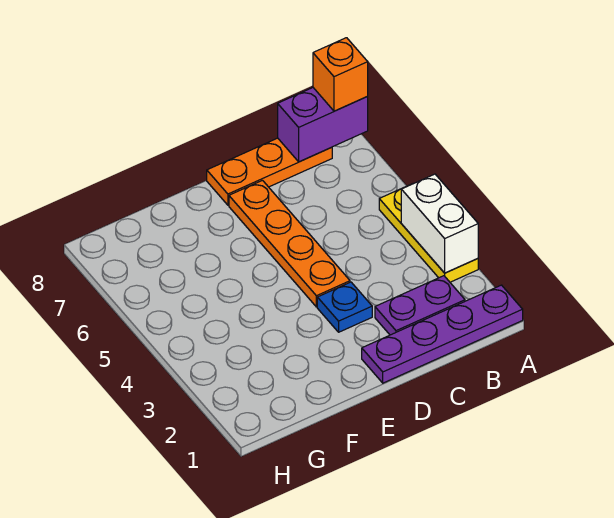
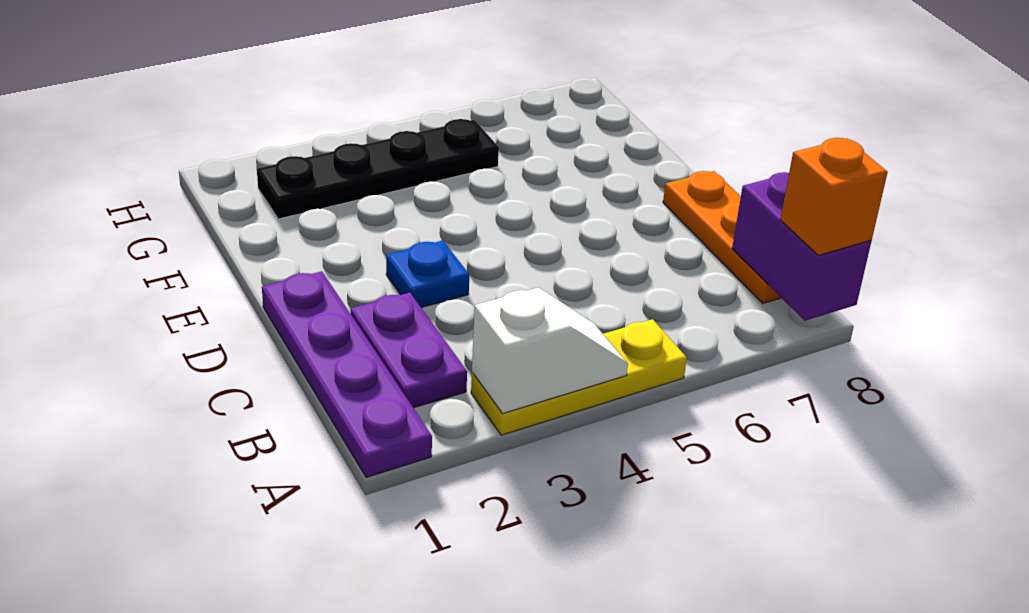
white 1x2 brick [401,174,478,273] -> white 1x2 slope [472,288,628,414]
orange 1x4 plate [229,180,350,307] -> none
none -> black 1x4 plate [257,119,499,219]

